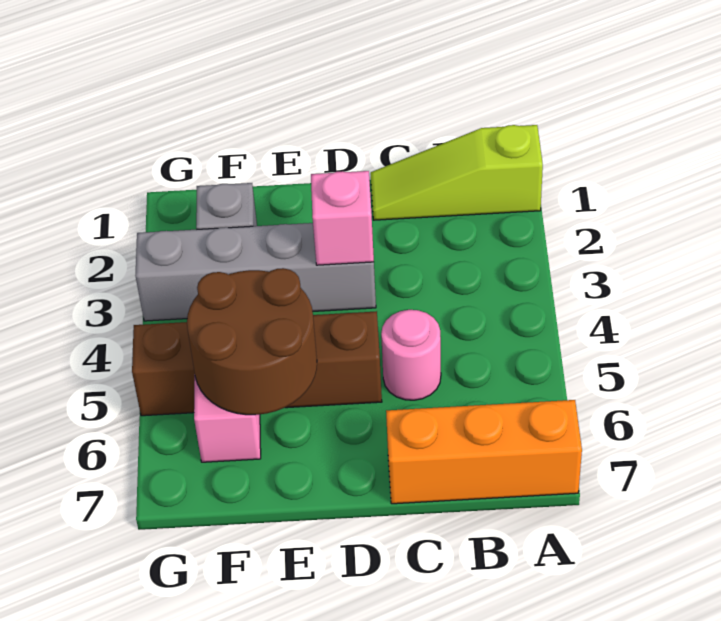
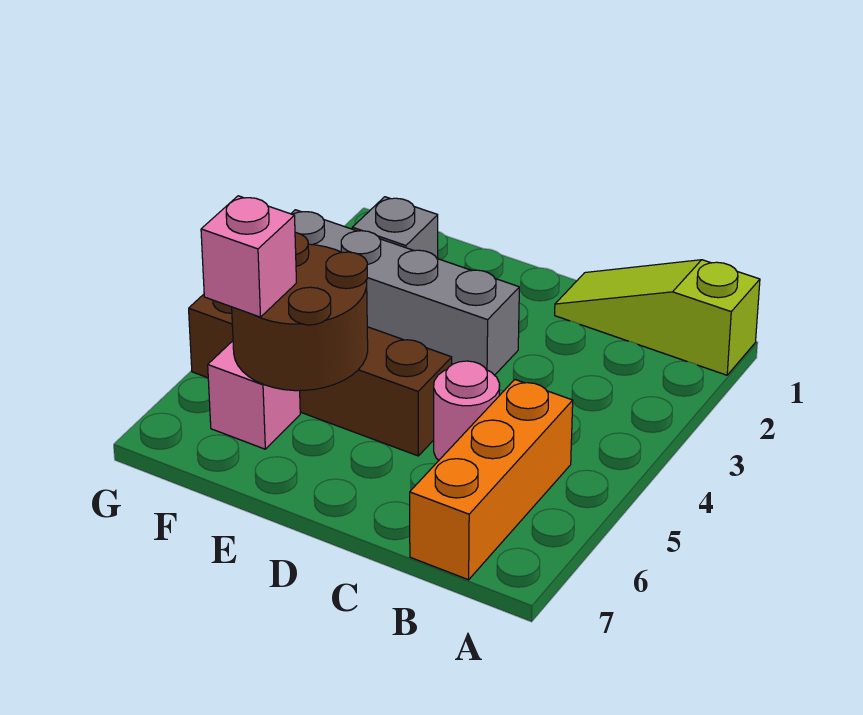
orange 1x3 brick [386,400,582,504] -> orange 1x3 brick turned to [410,380,573,580]
pink 1x1 brick [311,171,374,265] -> pink 1x1 brick moved to [201,196,296,317]

